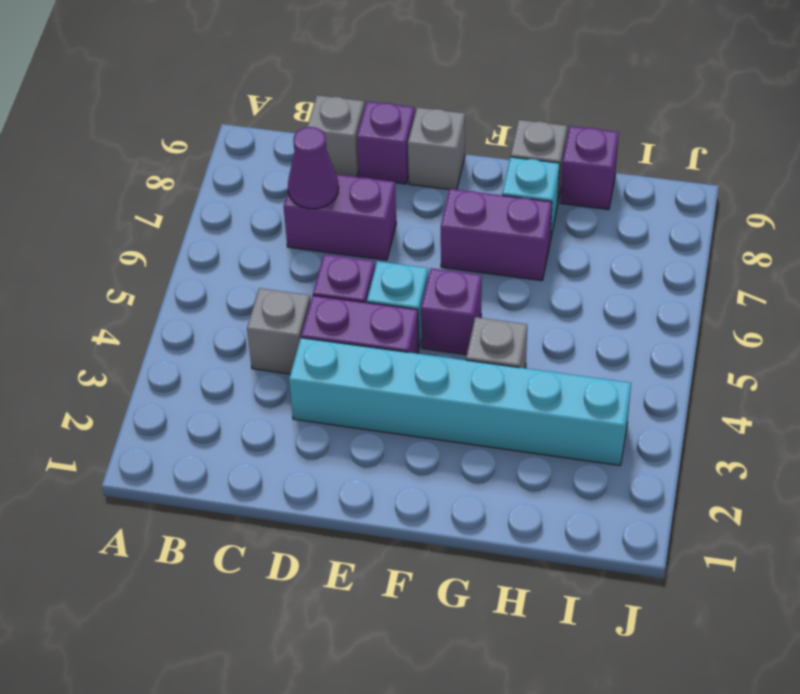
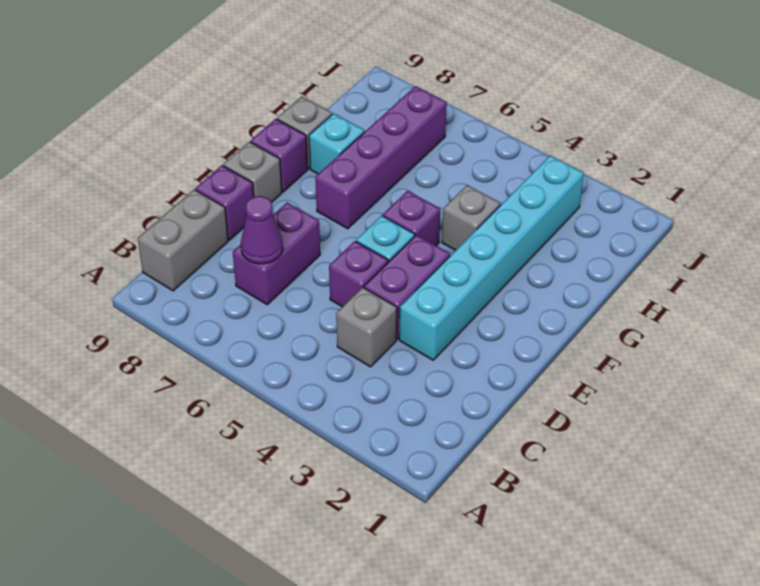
grey 1x1 brick [307,95,365,177] -> grey 1x2 brick [138,189,228,291]
purple 1x2 brick [441,189,552,281] -> purple 1x4 brick [315,86,447,229]
purple 1x1 brick [561,126,619,210] -> purple 1x1 brick moved to [250,119,308,192]

